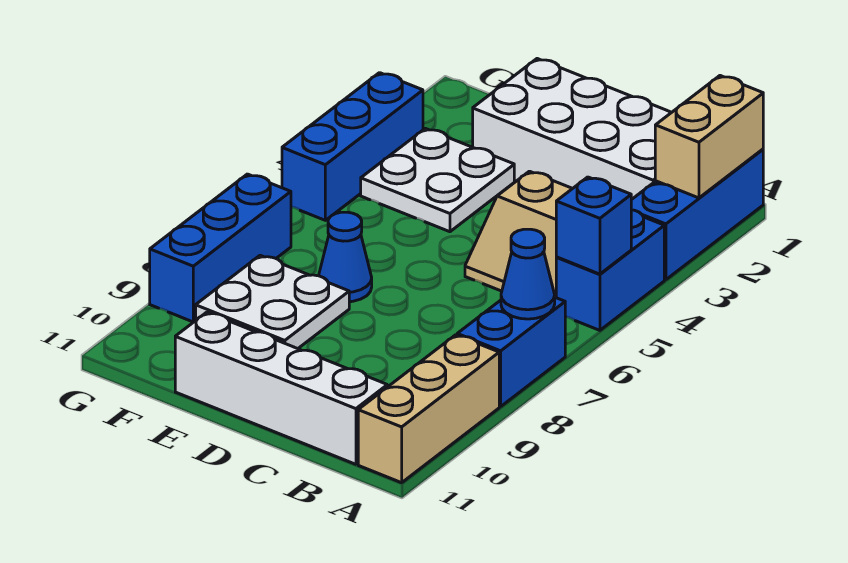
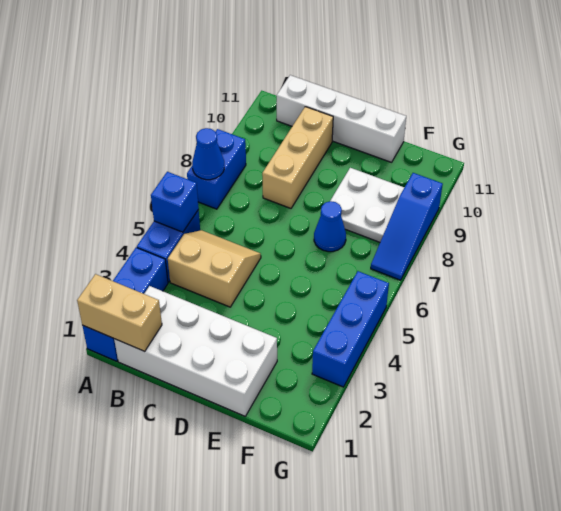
tan 1x2 brick [655,76,763,198] -> tan 1x2 brick turned to [77,274,162,351]
tan 1x3 brick [358,335,499,483] -> tan 1x3 brick moved to [262,107,333,208]
white 2x2 plate [361,128,514,232] -> none
blue 1x3 brick [150,174,291,322] -> blue 1x3 slope [371,173,443,280]

